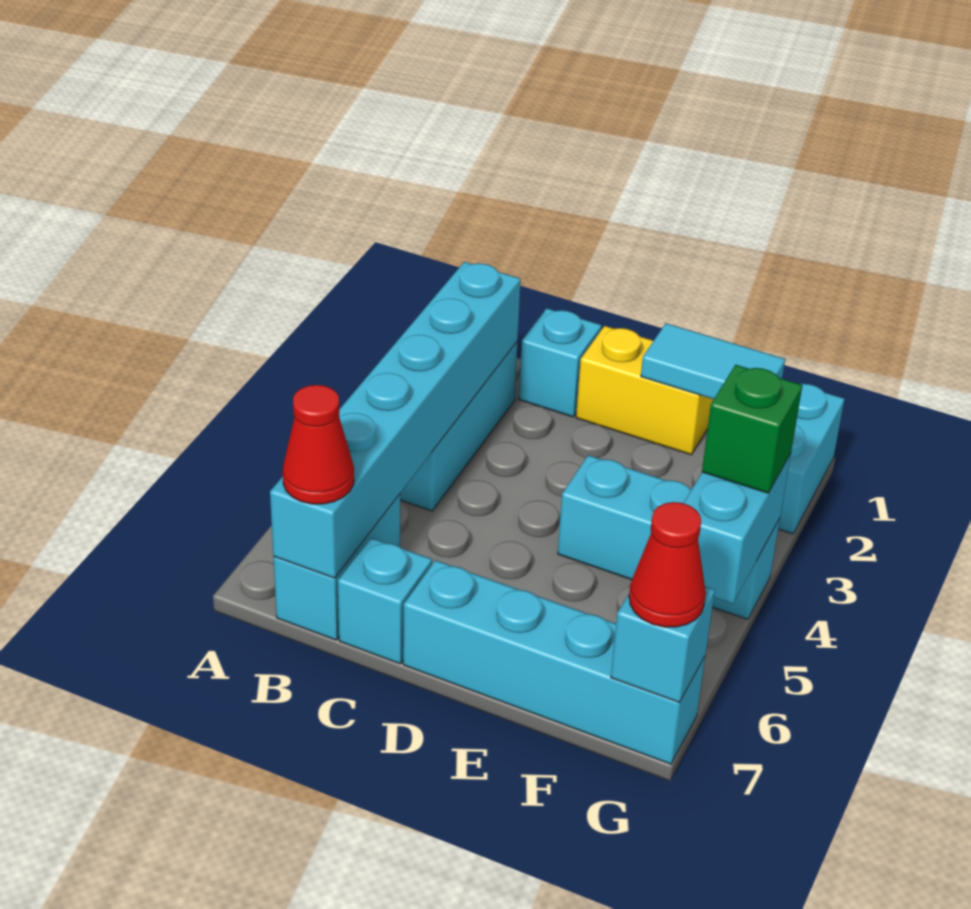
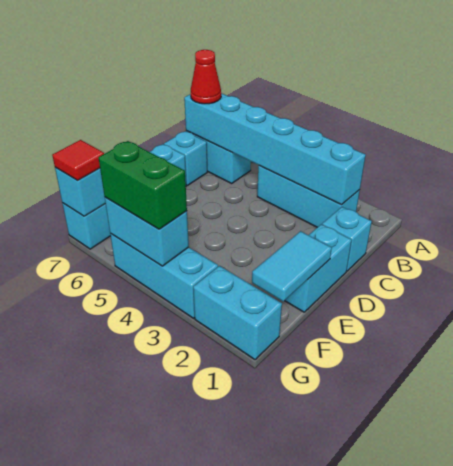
yellow 1x2 brick [576,326,714,455] -> cyan 1x2 brick [285,224,352,312]
cyan 1x3 brick [558,455,780,619] -> cyan 1x3 brick turned to [110,233,218,318]
green 1x1 brick [702,365,802,493] -> green 1x2 brick [99,141,187,229]
red 1x1 cone [629,502,706,627] -> red 1x1 tile [52,140,104,180]

